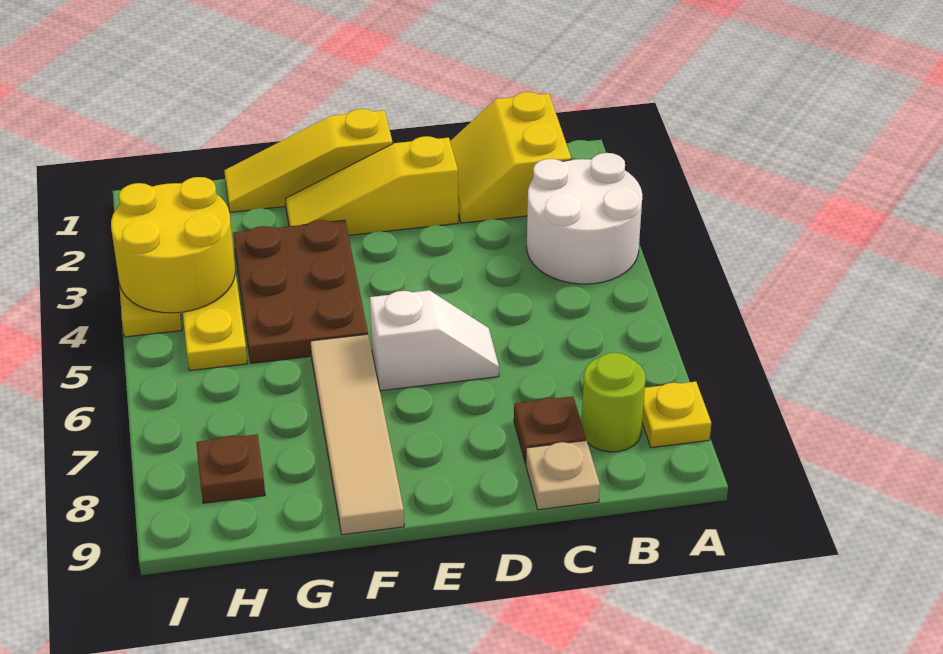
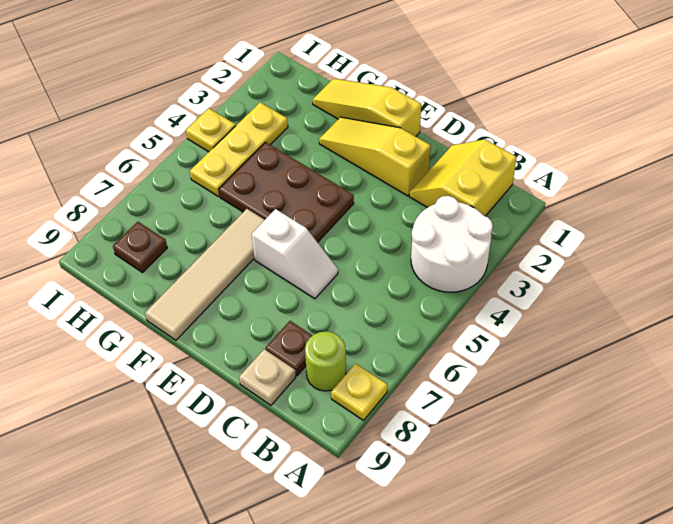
brown 2x3 plate [233,220,368,363] -> brown 2x3 plate turned to [219,142,354,242]
yellow 2x2 round brick [111,177,235,313] -> none

